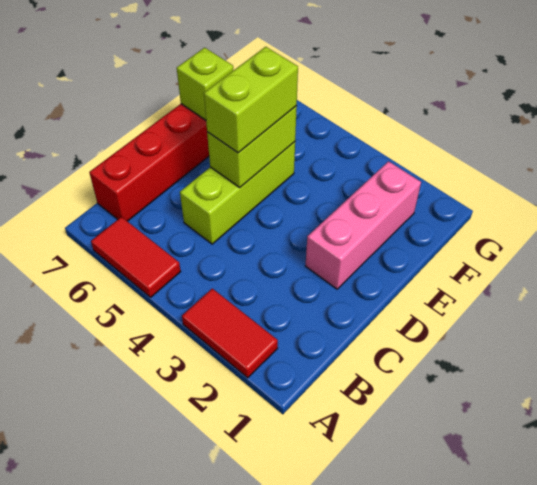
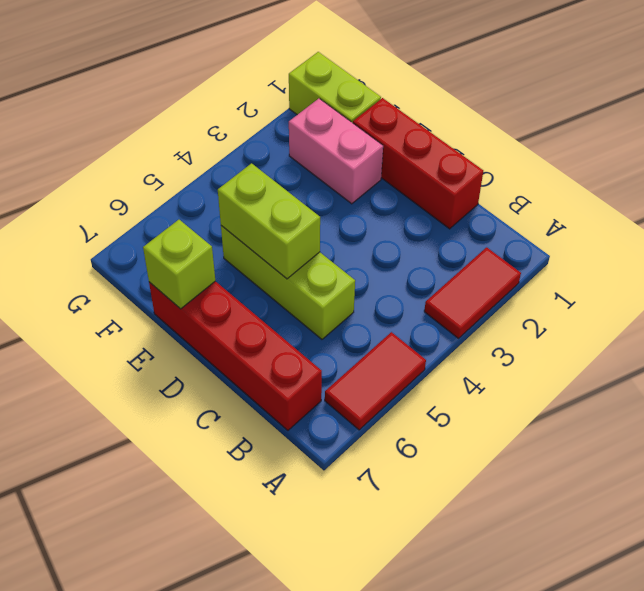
none -> red 1x3 brick [353,98,483,229]
pink 1x3 brick [306,161,421,289] -> pink 1x2 brick [289,99,383,204]
lime 1x2 brick [204,47,298,153] -> lime 1x2 brick moved to [289,52,381,123]

